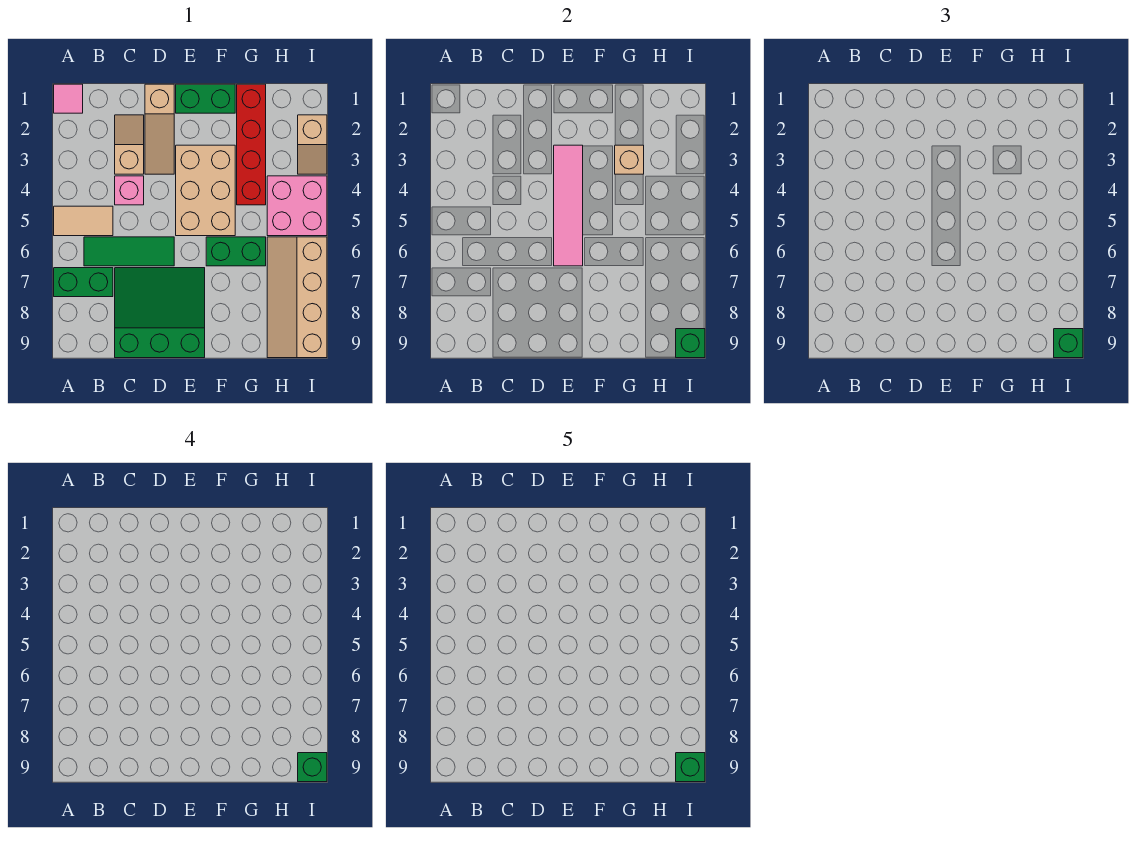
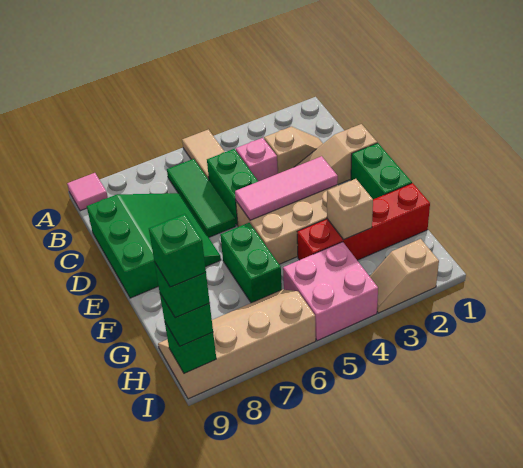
pink 1x1 tile [54,84,83,113] -> pink 1x1 tile moved to [67,173,108,211]
green 1x2 brick [54,268,113,297] -> green 1x2 brick moved to [207,149,258,225]
pink 1x4 tile [554,145,583,266] -> pink 1x3 tile [235,156,338,220]

